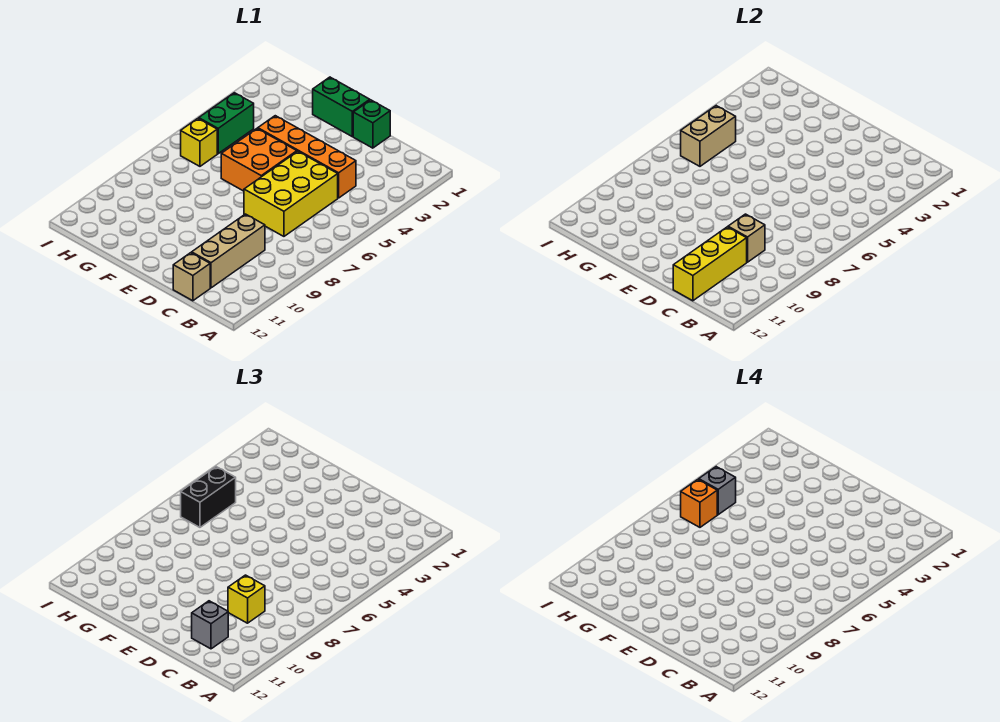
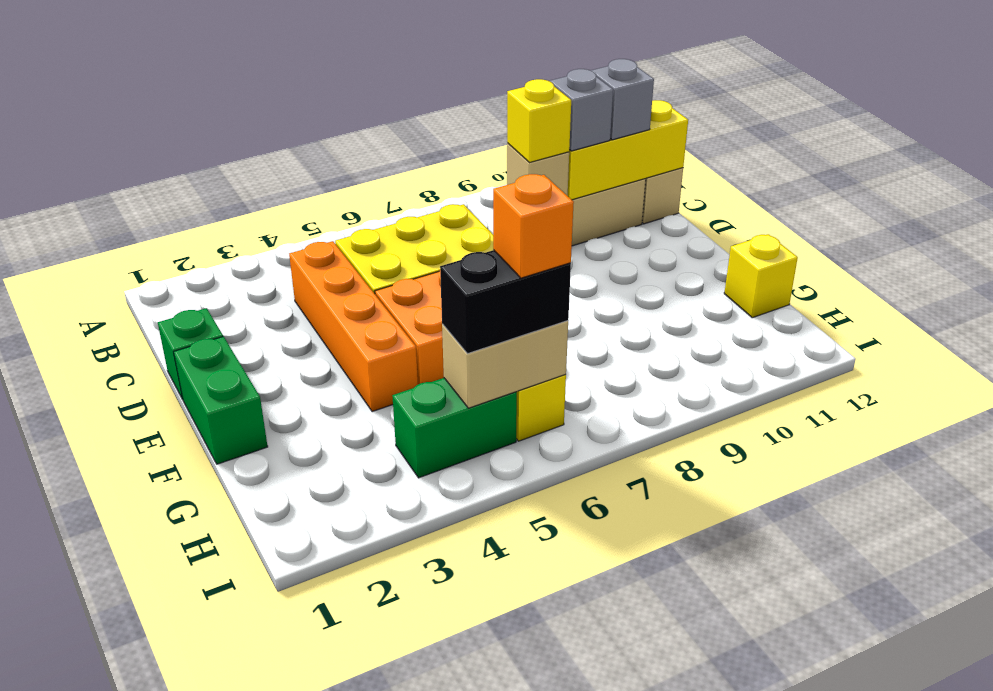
none -> yellow 1x1 brick [724,234,798,318]
grey 1x1 brick [699,467,736,515] -> grey 1x1 brick moved to [550,69,613,151]

